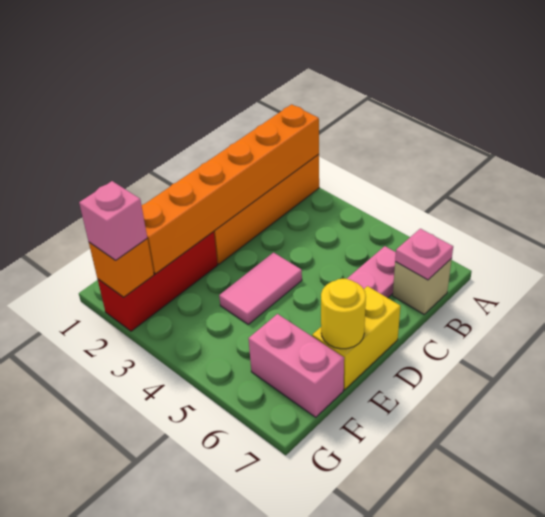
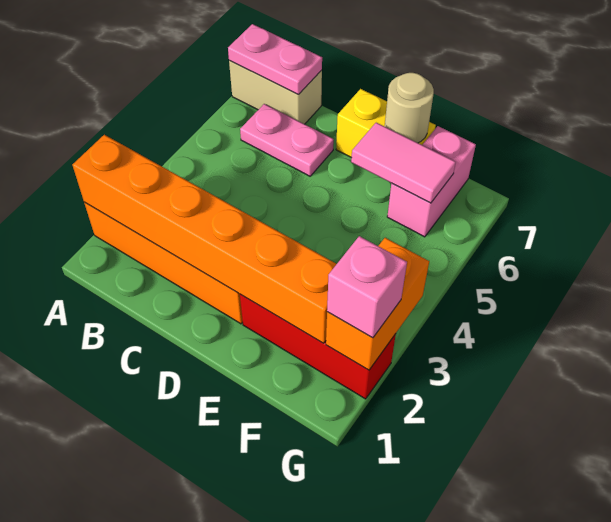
tan 1x1 brick [393,259,452,314] -> tan 1x2 brick [229,61,322,124]
pink 1x1 plate [395,229,453,280] -> pink 1x2 plate [228,24,322,95]
pink 1x2 tile [219,253,302,324] -> pink 1x2 tile moved to [351,123,456,203]
yellow 1x1 round brick [321,279,366,349] -> tan 1x1 round brick [385,73,434,143]
orange 1x1 brick [89,239,154,297] -> orange 1x2 brick [326,238,429,370]

